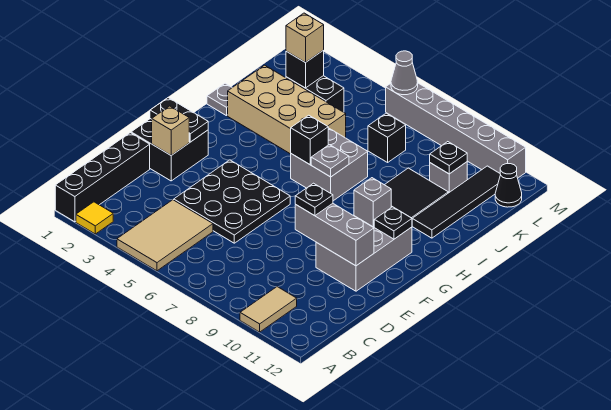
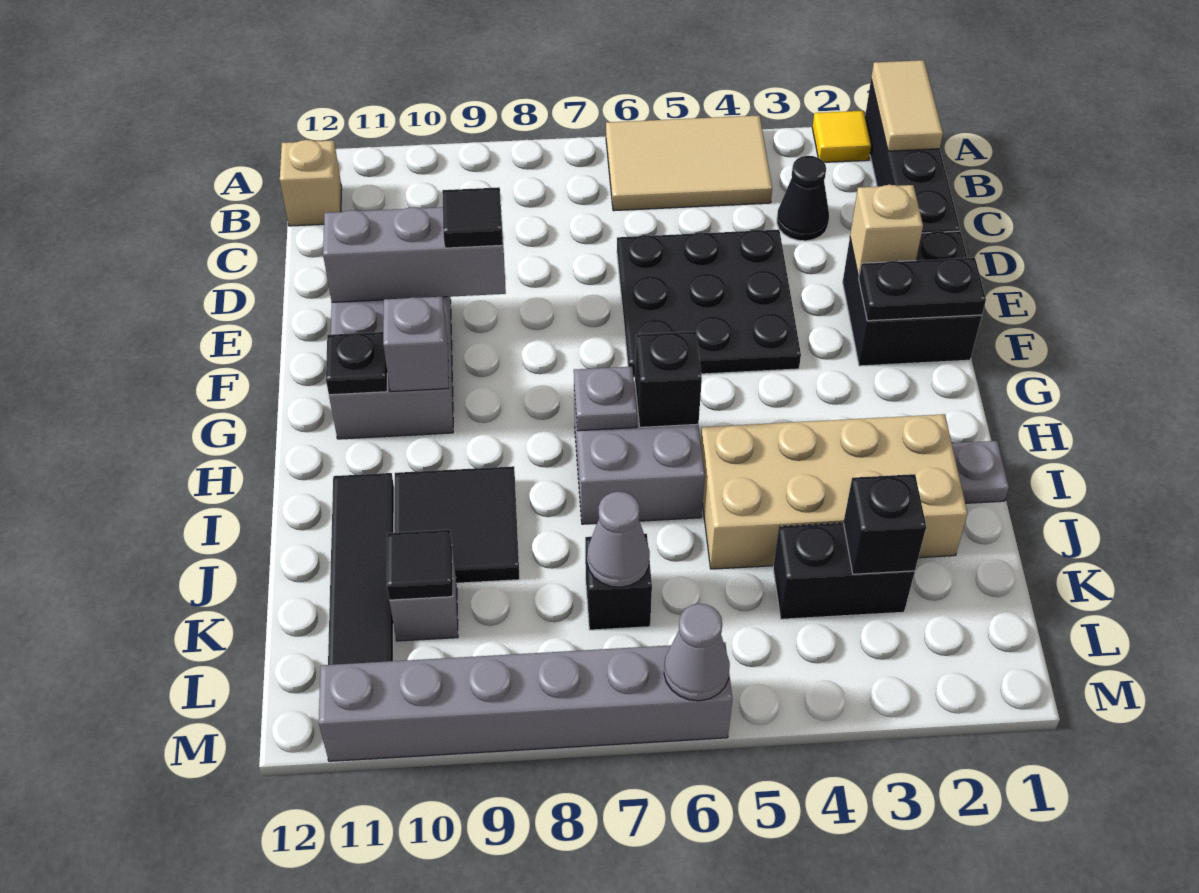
tan 2x3 tile [117,200,213,271] -> tan 2x3 tile turned to [606,115,772,211]
tan 1x2 tile [240,287,297,332] -> tan 1x2 tile moved to [871,60,943,151]
black 1x1 plate [295,183,333,216] -> black 1x1 tile [442,187,503,248]
tan 1x1 brick [286,13,324,63] -> tan 1x1 brick moved to [280,140,342,226]
none -> grey 1x1 cone [587,492,650,587]
black 1x1 plate [430,142,467,174] -> black 1x1 tile [387,530,453,600]
black 1x1 cone [495,164,522,207] -> black 1x1 cone moved to [777,156,829,241]

